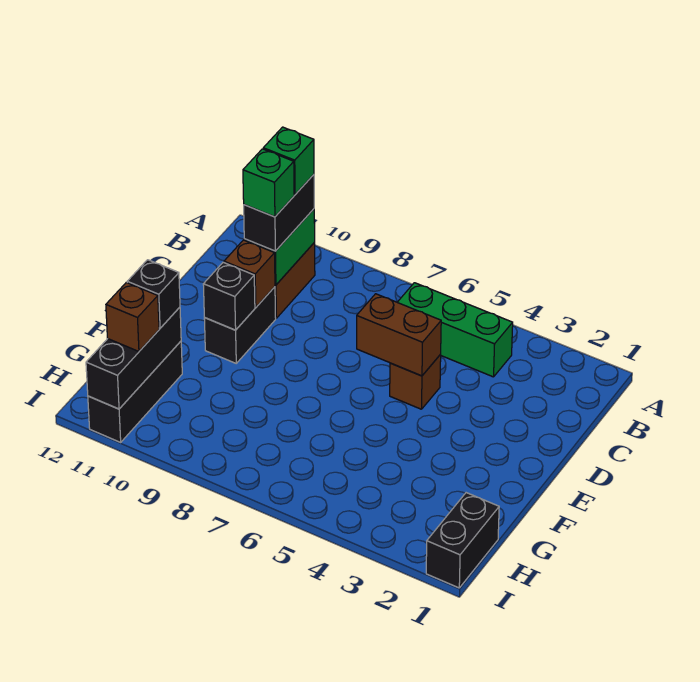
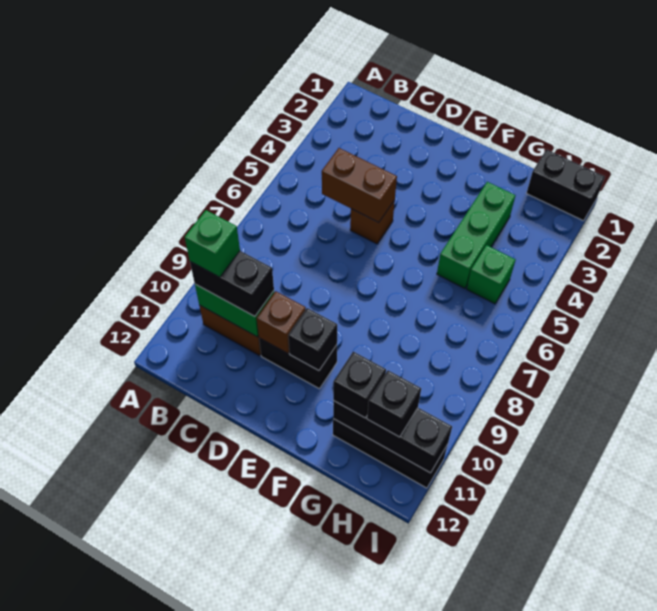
green 1x3 brick [397,283,513,377] -> green 1x3 brick moved to [437,182,515,288]
green 1x1 brick [243,149,294,217] -> green 1x1 brick moved to [467,245,516,304]
brown 1x2 brick [357,294,441,376] -> brown 1x2 brick turned to [322,148,397,223]
brown 1x1 brick [106,283,159,351] -> black 1x1 brick [367,370,421,437]

